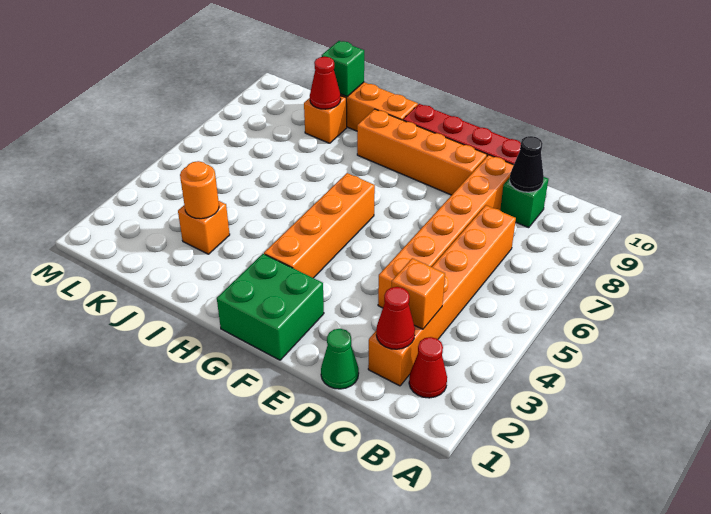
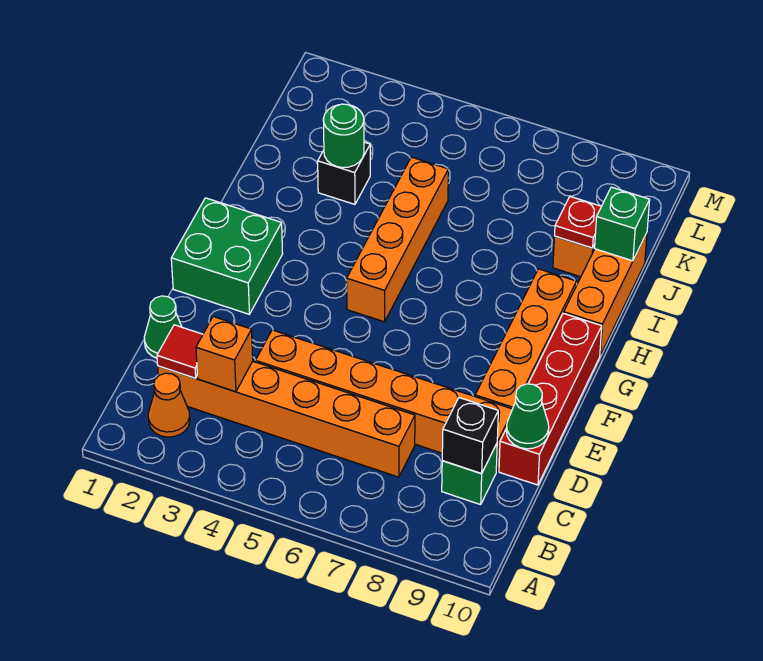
red 1x1 cone [409,337,447,398] -> orange 1x1 cone [148,373,190,437]
red 1x1 cone [376,287,415,349] -> red 1x1 tile [157,325,203,378]
black 1x1 cone [510,136,544,192] -> black 1x1 brick [442,398,498,474]
none -> green 1x1 cone [506,384,549,449]
orange 1x4 brick [264,173,375,278] -> orange 1x4 brick turned to [347,157,448,322]
orange 1x1 brick [178,201,230,254] -> black 1x1 brick [318,142,370,204]
orange 1x1 round brick [180,161,219,219] -> green 1x1 round brick [323,104,364,168]
red 1x1 cone [310,57,341,109] -> red 1x1 plate [555,197,601,248]

